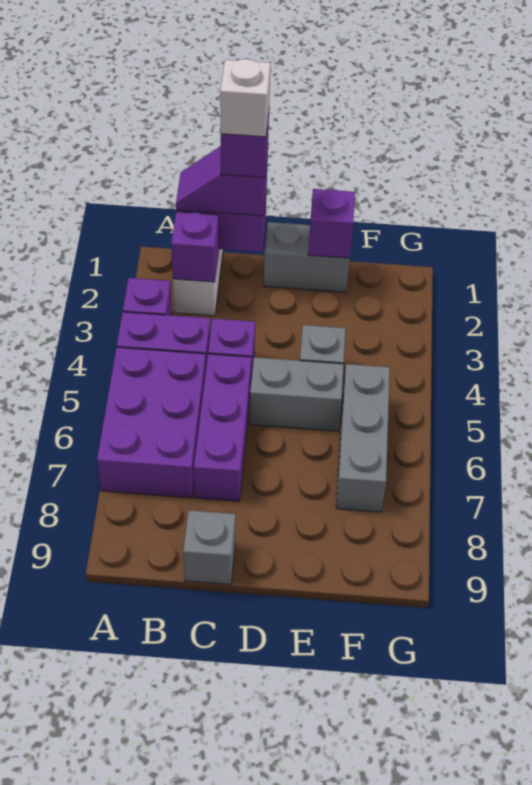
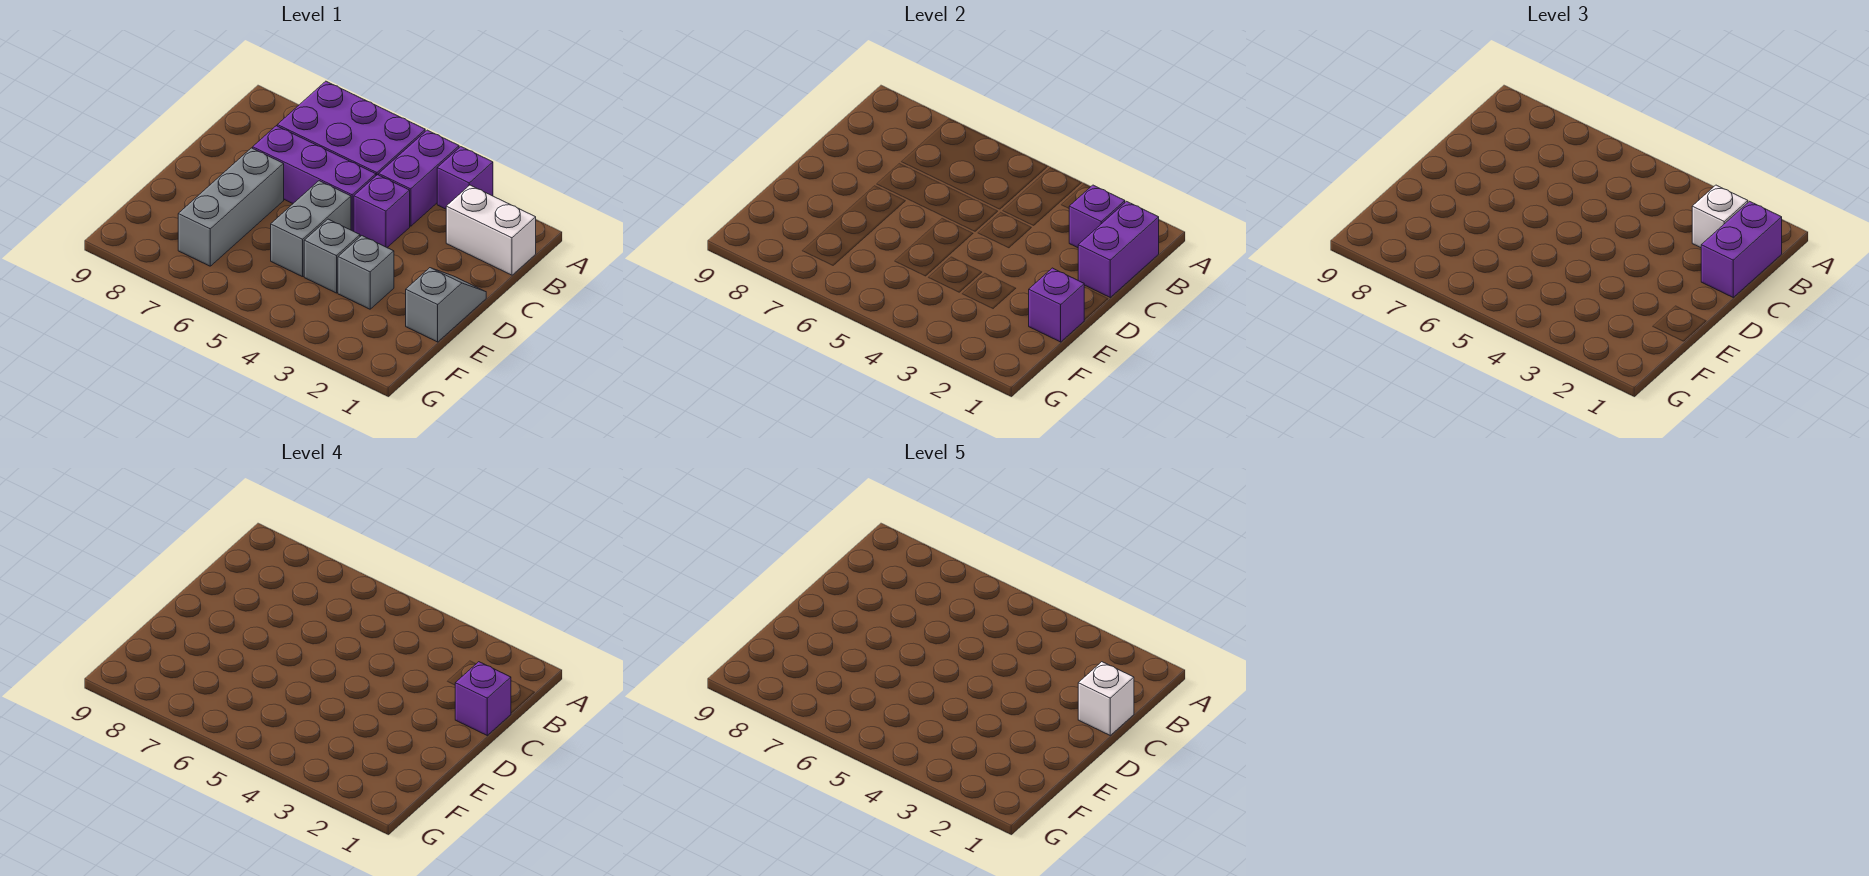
purple 1x2 slope [176,146,268,216] -> purple 1x2 brick [1701,201,1782,297]
none -> white 1x1 brick [1692,185,1748,248]
grey 1x1 brick [183,510,236,584] -> grey 1x1 brick moved to [338,236,394,309]
grey 1x2 brick [264,222,350,292] -> grey 1x2 slope [406,268,486,342]
grey 1x3 brick [336,364,390,512] -> grey 1x3 brick turned to [178,148,284,266]

